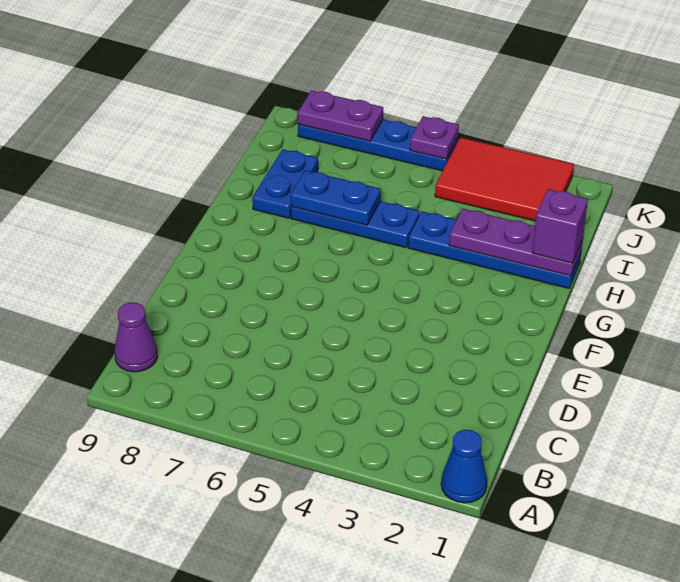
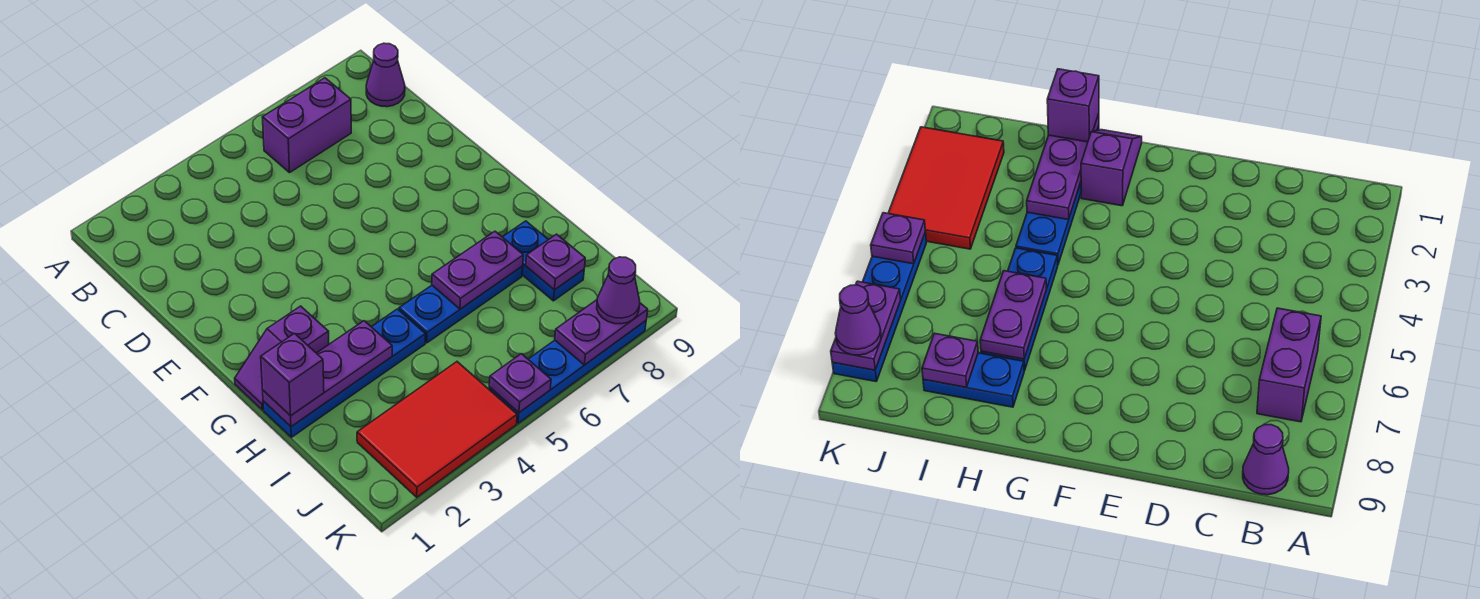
blue 1x1 cone [441,430,487,503] -> none
none -> purple 1x2 brick [262,78,351,173]
none -> purple 1x2 slope [235,306,329,410]
blue 1x2 plate [290,170,381,225] -> purple 1x2 plate [432,231,523,309]
none -> purple 1x1 plate [526,234,585,290]
none -> purple 1x1 cone [597,257,640,324]

